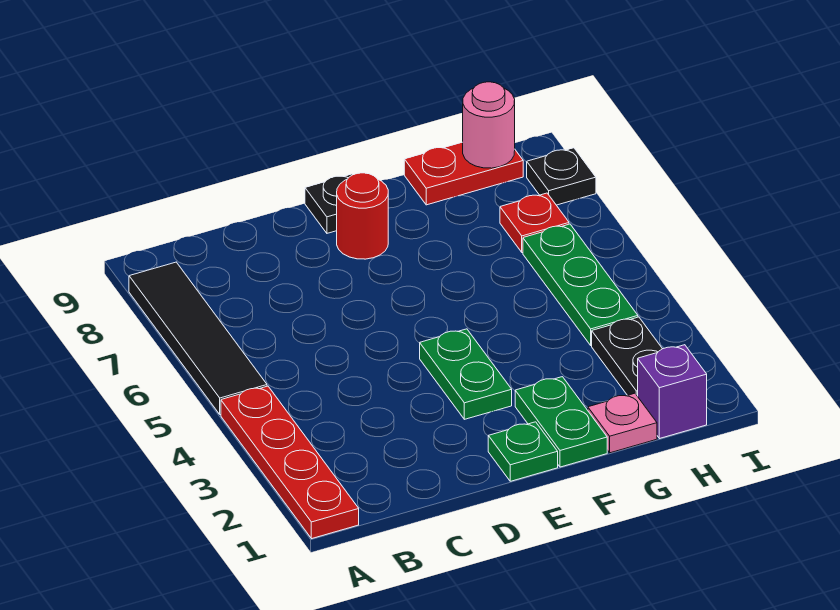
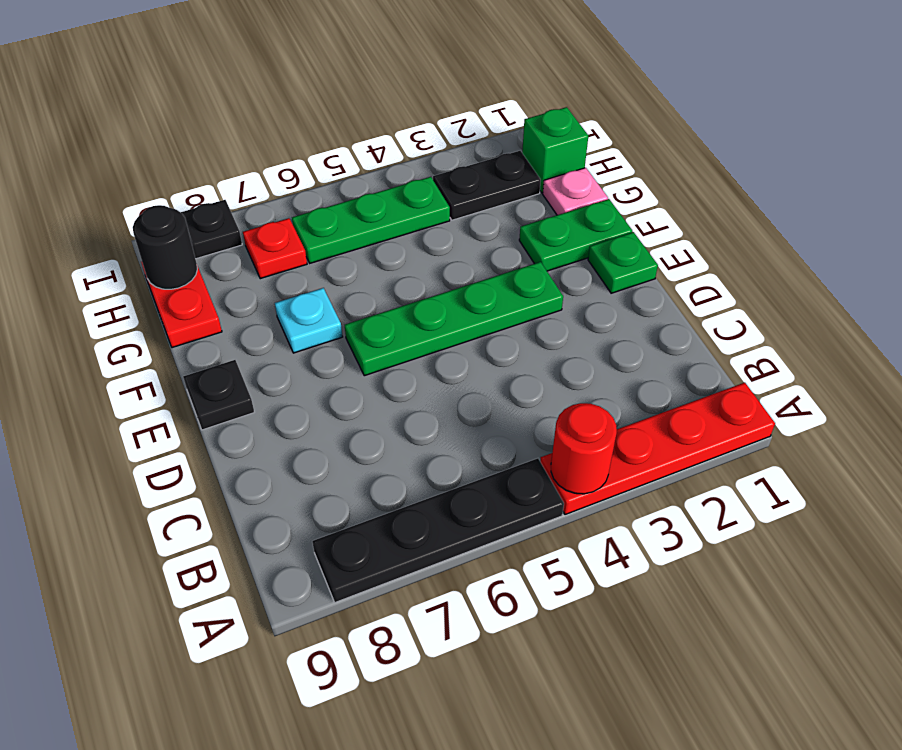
black 1x4 tile [129,262,267,415] -> black 1x4 plate [312,458,564,602]
green 1x2 plate [420,329,512,419] -> green 1x4 plate [345,262,563,376]
red 1x1 round brick [337,173,388,259] -> red 1x1 round brick moved to [551,403,617,494]
none -> cyan 1x1 plate [275,288,343,353]
purple 1x1 brick [638,345,707,439] -> green 1x1 brick [522,107,588,193]
pink 1x1 round brick [463,82,515,168] -> black 1x1 round brick [133,205,197,289]

